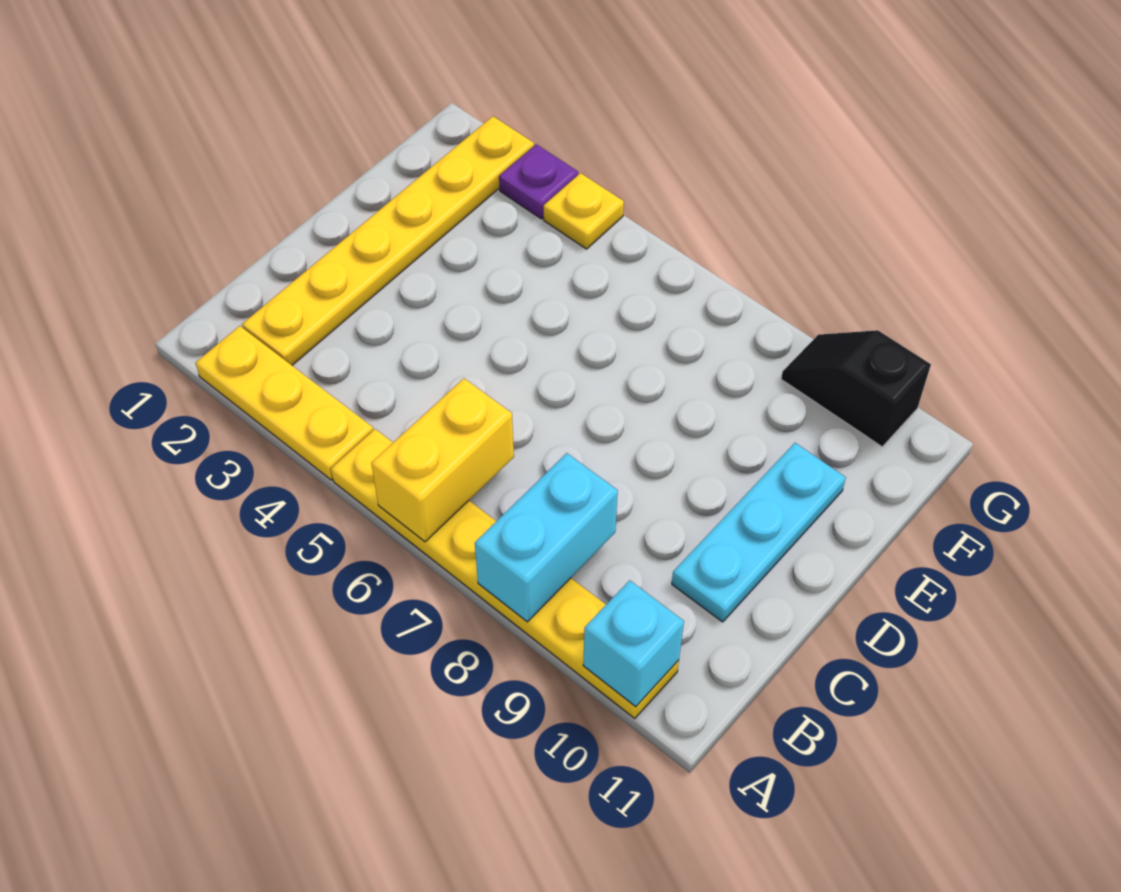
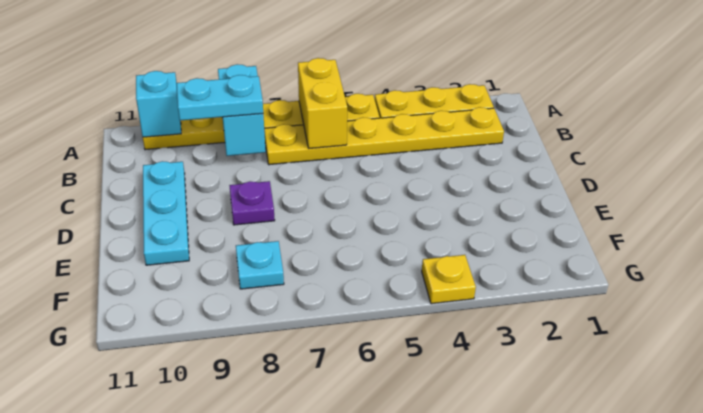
yellow 1x6 plate [242,116,534,365] -> yellow 1x6 plate turned to [264,107,504,165]
none -> cyan 1x2 plate [177,75,263,121]
none -> cyan 1x1 plate [236,241,284,289]
purple 1x1 plate [499,144,578,219] -> purple 1x1 plate moved to [229,181,275,225]
black 1x2 slope [781,330,931,447] -> none

